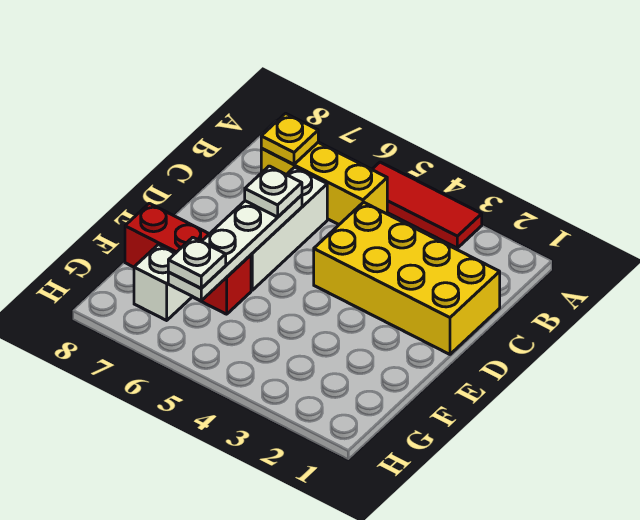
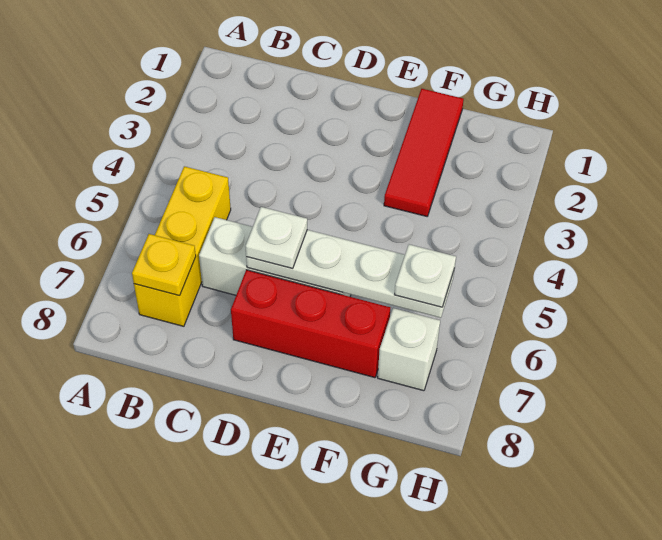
red 1x3 tile [372,162,482,248] -> red 1x3 tile moved to [384,89,464,216]
yellow 2x4 brick [314,202,500,354] -> none
red 1x3 brick [125,203,251,314] -> red 1x3 brick turned to [231,270,390,378]

